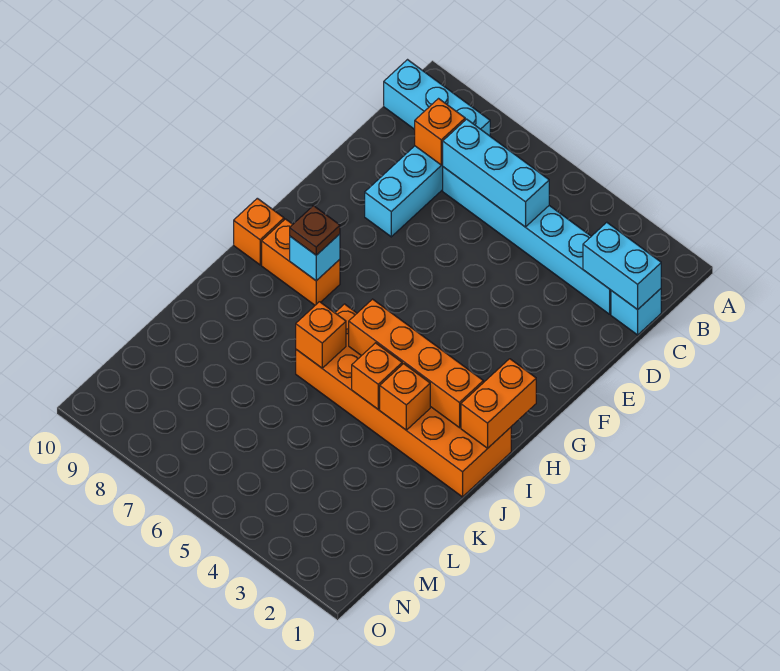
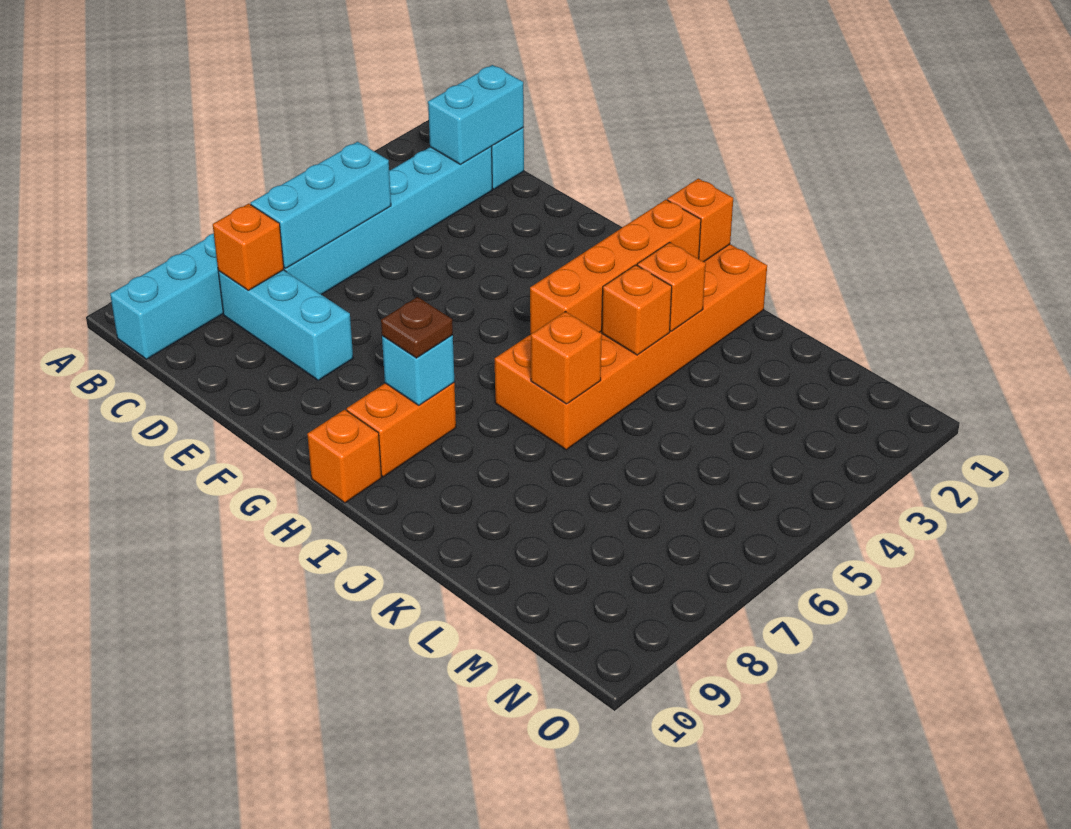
orange 1x2 brick [461,359,536,448] -> orange 1x1 brick [667,178,733,262]

